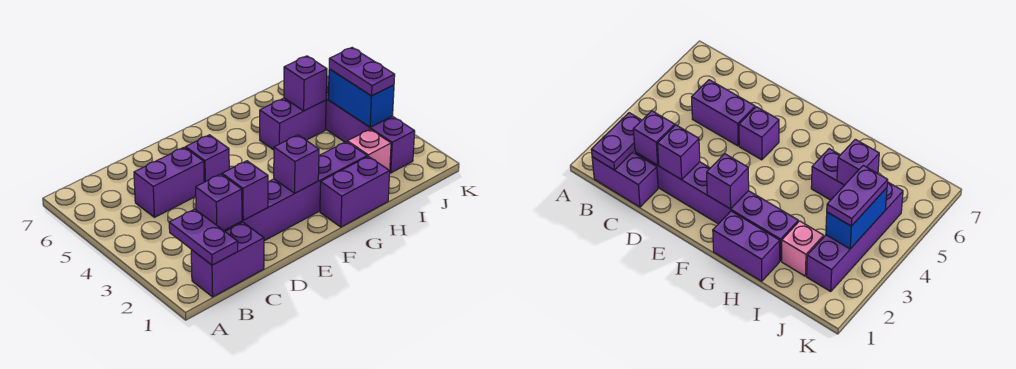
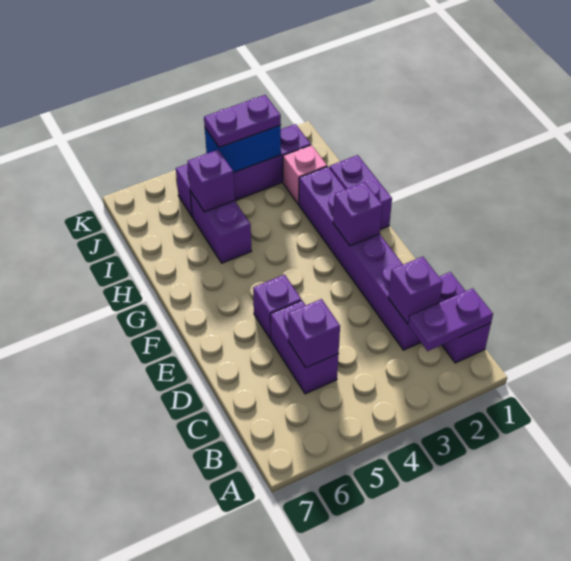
purple 1x1 brick [222,161,268,220] -> purple 1x1 brick moved to [288,299,340,368]

